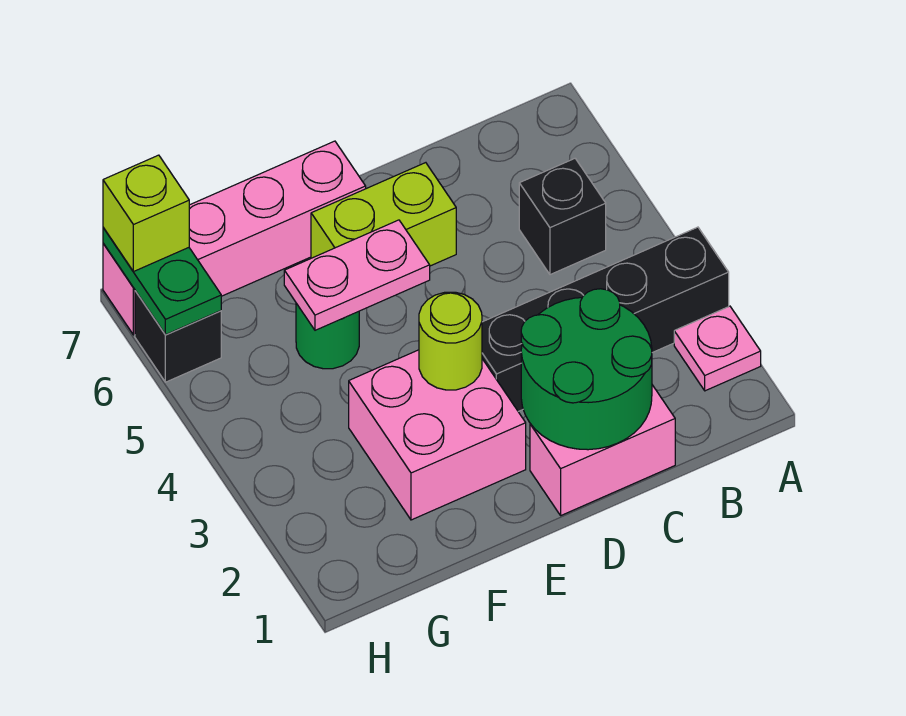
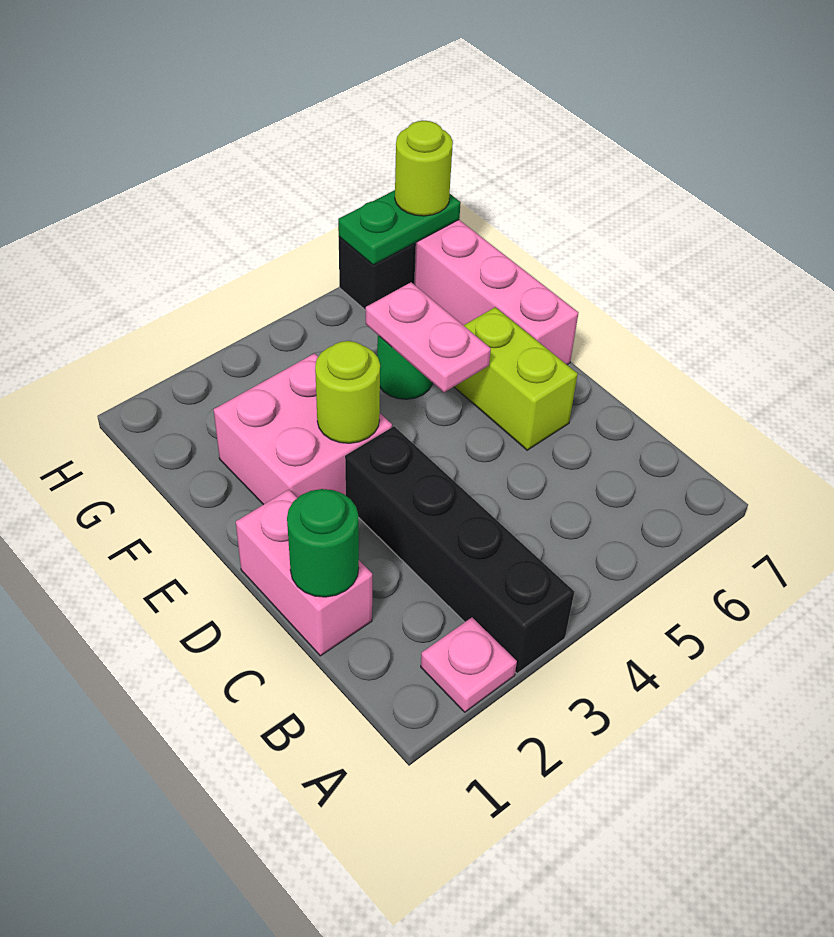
black 1x1 brick [519,159,606,275] -> none
green 2x2 round brick [521,289,652,450] -> green 1x1 round brick [287,489,359,597]
lime 1x1 brick [103,155,189,272] -> lime 1x1 round brick [395,121,453,216]

